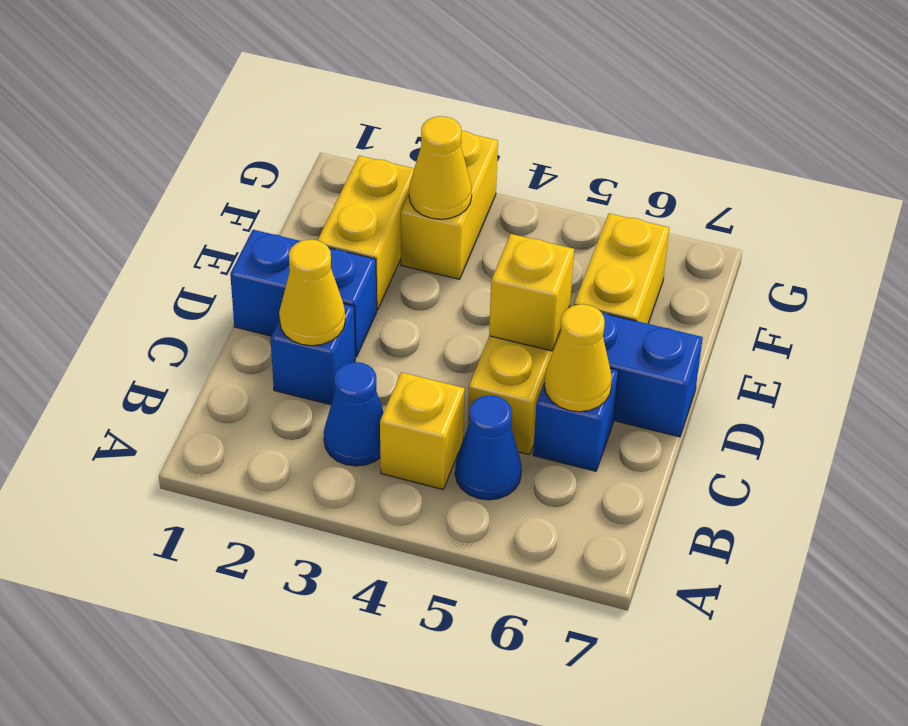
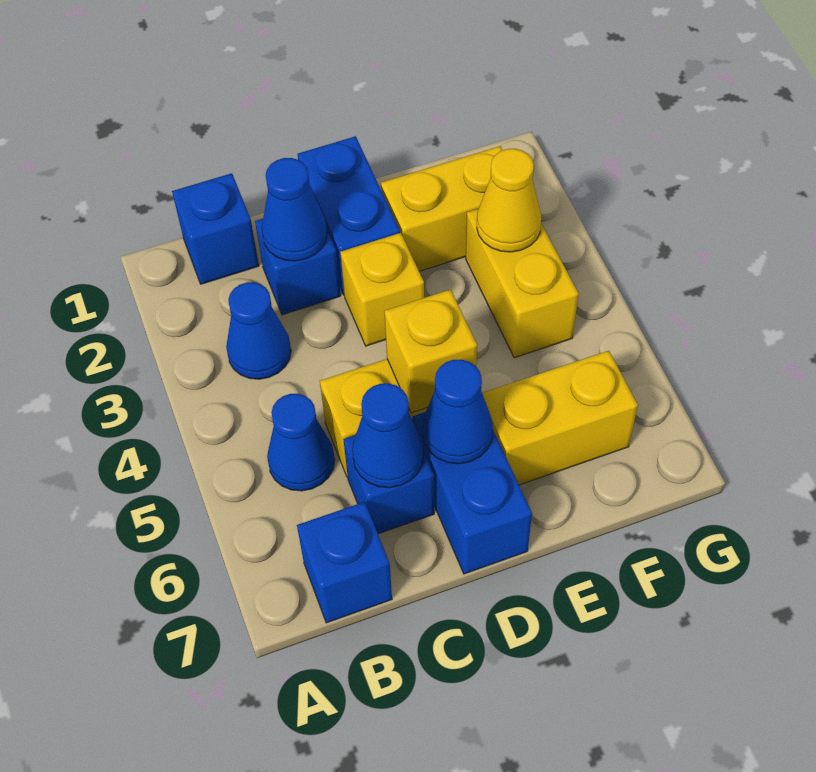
none -> blue 1x1 brick [172,173,259,284]
yellow 1x1 brick [380,372,465,489] -> yellow 1x1 brick moved to [340,233,424,346]
none -> blue 1x1 brick [297,502,392,623]
yellow 1x1 cone [279,239,345,346] -> blue 1x1 cone [262,158,327,261]
yellow 1x1 cone [544,304,612,412] -> blue 1x1 cone [352,383,424,488]
none -> blue 1x1 cone [422,359,493,464]
yellow 1x2 brick [401,131,498,279] -> yellow 1x2 brick turned to [466,209,579,358]

